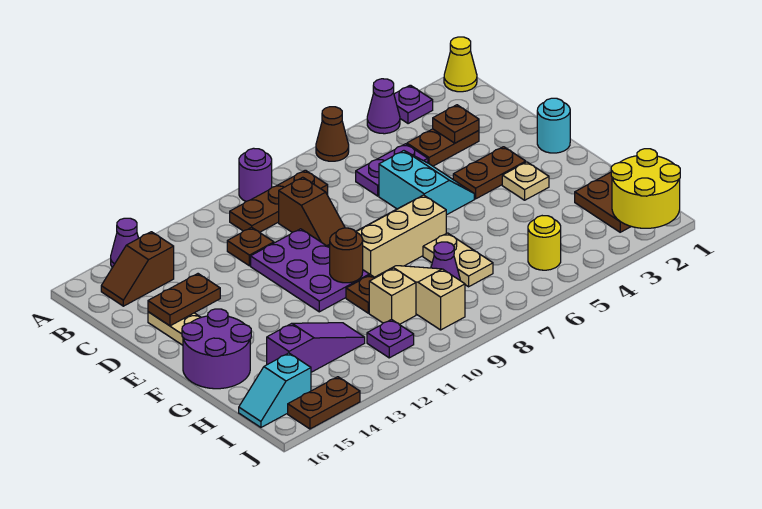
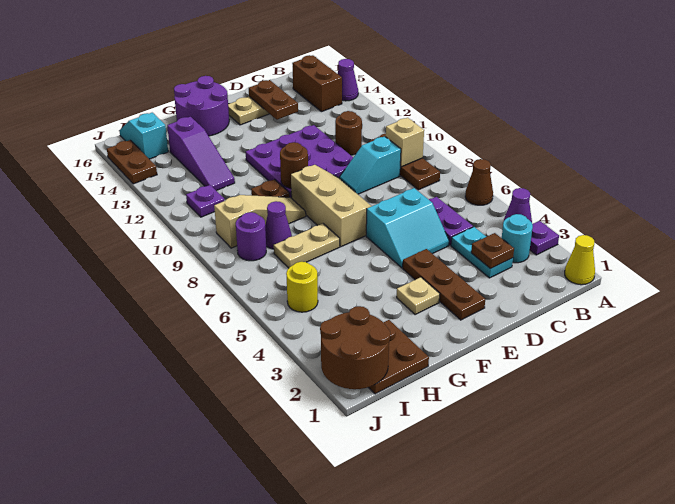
purple 1x1 round brick [239,148,272,201] -> purple 1x1 round brick moved to [236,212,266,261]
brown 1x2 slope [101,232,174,306] -> brown 1x2 brick [292,55,342,112]
brown 1x2 plate [407,129,479,166] -> cyan 1x2 plate [451,227,513,278]
brown 1x2 slope [279,177,345,247] -> cyan 1x2 slope [339,136,401,194]
brown 1x1 plate [227,227,274,266] -> brown 1x1 round brick [335,111,362,155]
purple 2x3 plate [251,229,369,312] -> purple 3x3 plate [246,125,353,198]
cyan 1x1 round brick [537,98,570,153] -> cyan 1x1 round brick moved to [502,214,533,263]
brown 1x2 plate [453,147,526,199] -> brown 1x3 plate [403,249,485,320]
tan 1x1 brick [369,268,416,324] -> tan 1x1 brick moved to [386,118,424,167]
yellow 2x2 round brick [611,149,680,228] -> brown 2x2 round brick [320,306,390,389]

